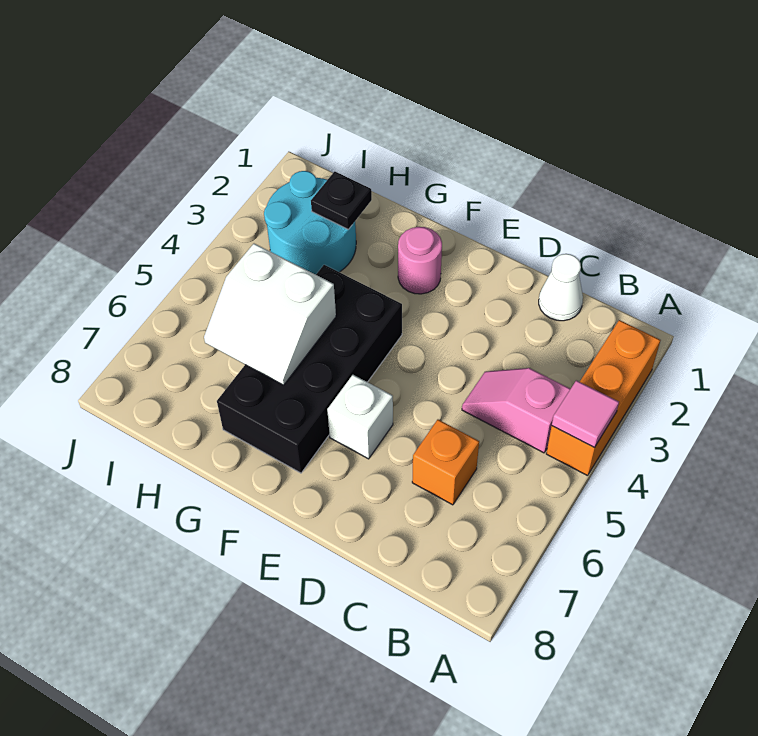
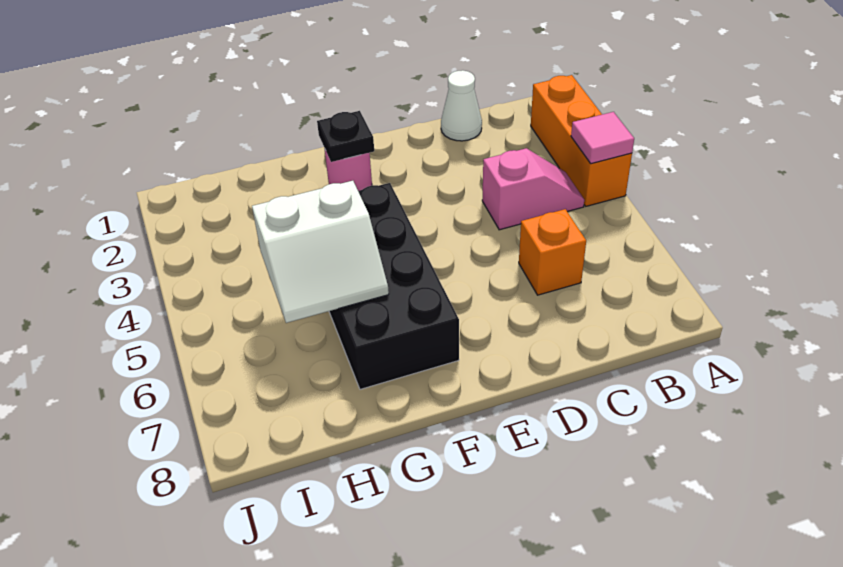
pink 1x2 slope [462,368,570,453] -> pink 1x2 slope turned to [482,148,584,230]
white 1x1 brick [327,375,393,459] -> none
cyan 2x2 round brick [264,171,356,275] -> none
black 1x1 plate [311,171,372,229] -> black 1x1 plate moved to [317,111,374,162]

